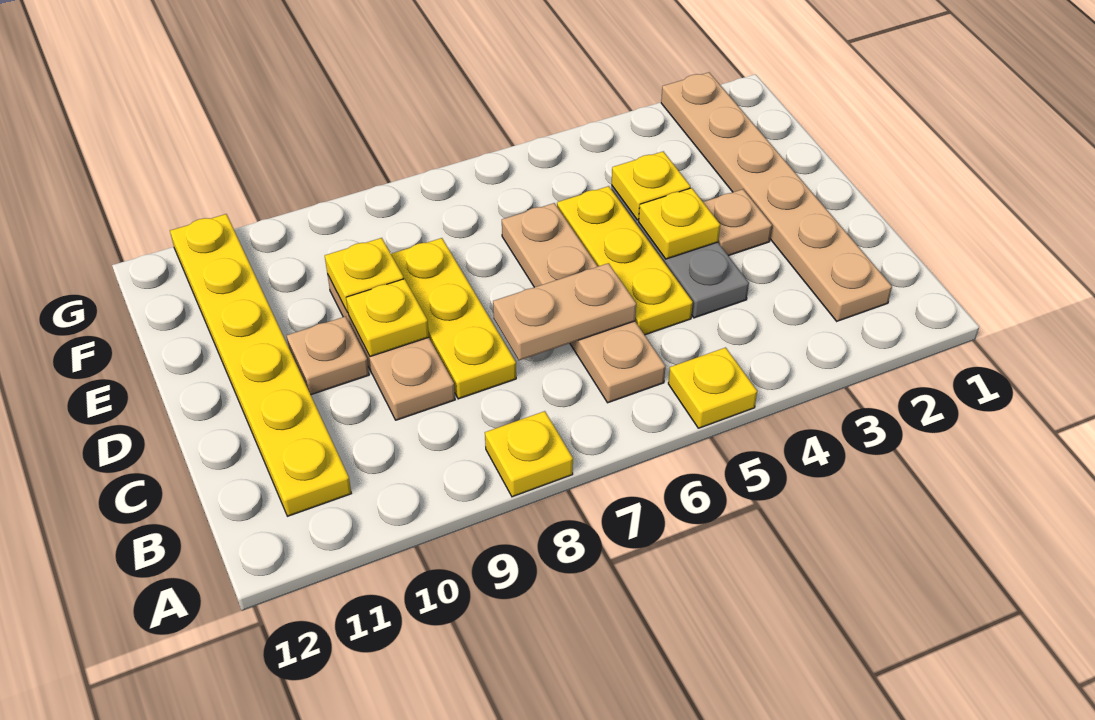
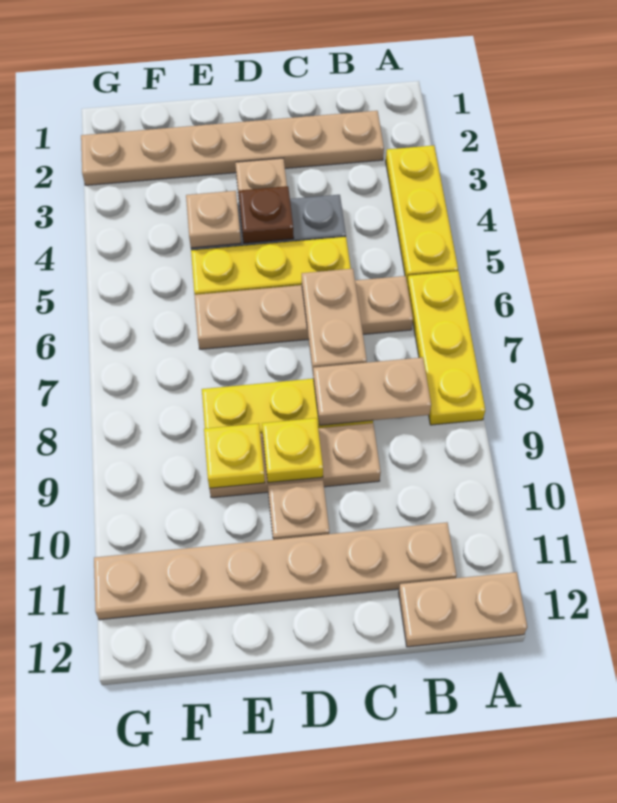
yellow 1x1 plate [668,347,757,428] -> yellow 1x3 plate [386,145,458,282]
yellow 1x1 plate [485,411,573,497] -> yellow 1x3 plate [407,271,485,425]
none -> tan 1x2 plate [399,572,527,647]
none -> tan 1x2 plate [313,357,431,425]
yellow 1x6 plate [170,214,351,516] -> tan 1x6 plate [94,522,457,620]
yellow 1x1 plate [639,188,720,259] -> brown 1x1 plate [239,186,294,243]
yellow 1x1 plate [612,151,690,220] -> tan 1x1 plate [186,191,241,248]

